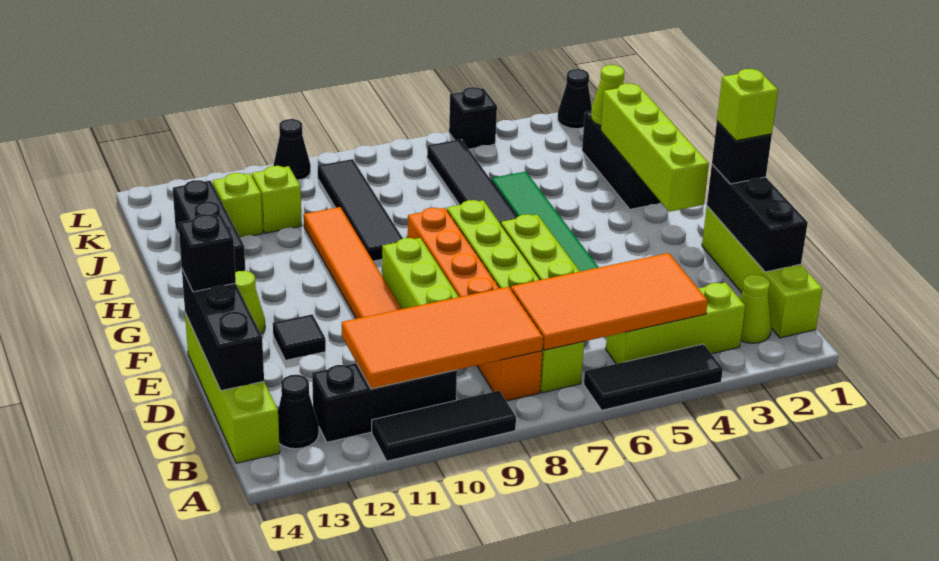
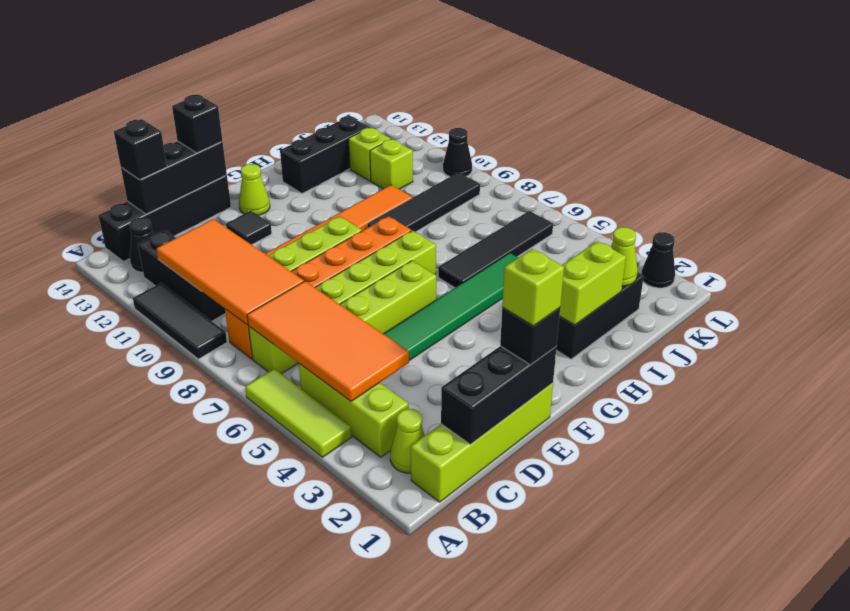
black 1x3 tile [584,344,723,410] -> lime 1x3 tile [245,369,352,457]
lime 1x4 brick [185,313,280,463] -> black 1x4 brick [99,175,231,261]
lime 1x4 brick [601,84,709,212] -> lime 1x2 brick [560,241,626,325]
black 1x1 brick [449,87,497,149] -> black 1x1 brick moved to [114,119,167,180]

